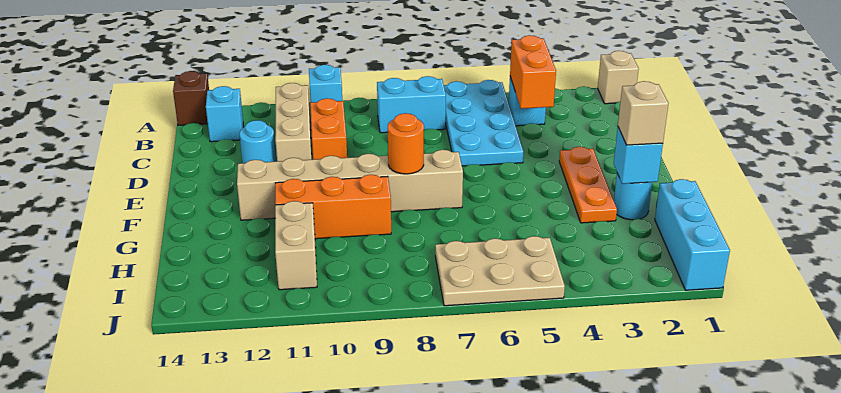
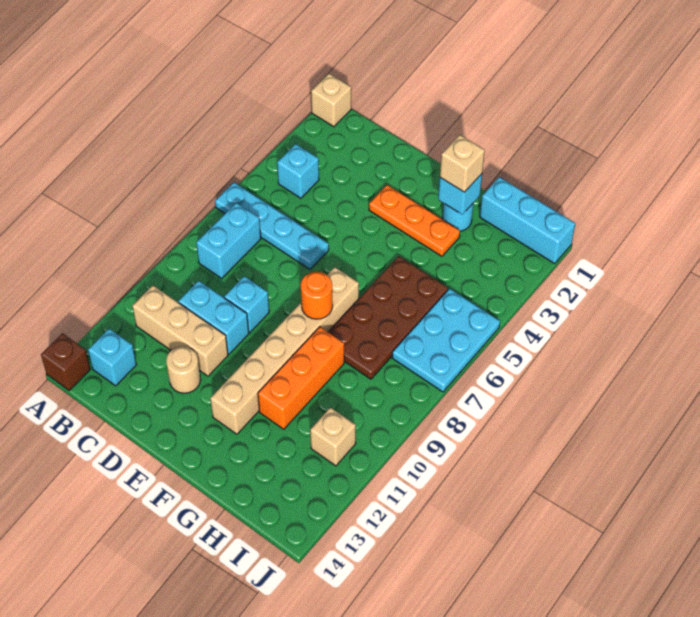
cyan 2x4 plate [444,80,523,166] -> cyan 1x4 plate [215,182,329,269]
cyan 1x1 brick [309,65,342,102] -> cyan 1x1 brick moved to [224,276,269,333]
orange 1x2 brick [510,35,556,109] -> none
orange 1x2 brick [310,98,347,160] -> cyan 1x2 brick [178,281,249,354]
cyan 1x1 round brick [239,120,276,163] -> tan 1x1 round brick [166,346,201,393]
none -> brown 2x4 plate [328,256,448,379]
tan 1x2 brick [275,201,317,290] -> tan 1x1 brick [310,408,356,466]
tan 2x3 plate [435,236,565,306] -> cyan 2x3 plate [392,289,500,392]

